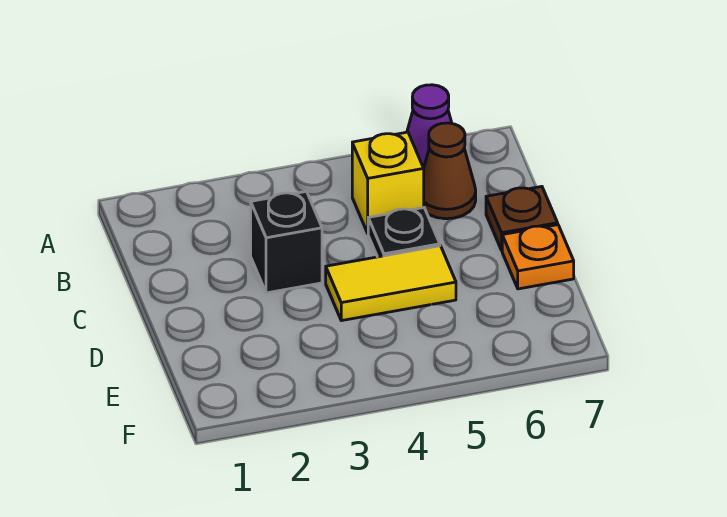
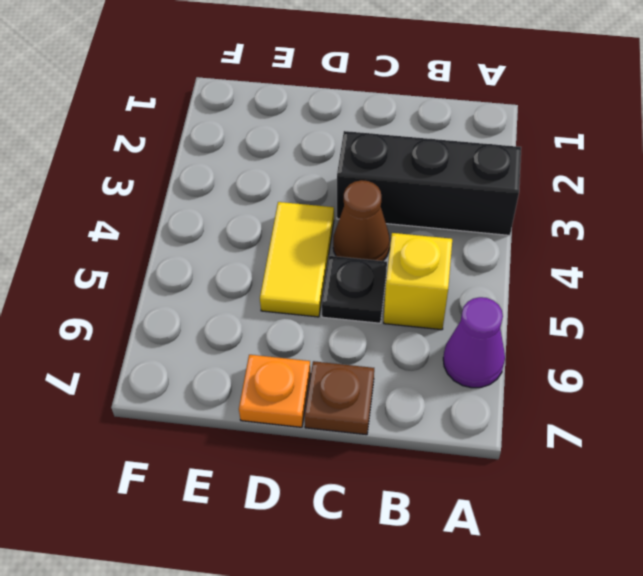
brown 1x1 cone [424,123,476,219] -> brown 1x1 cone moved to [333,180,390,261]
black 1x1 brick [251,192,322,293] -> black 1x3 brick [337,131,521,235]

